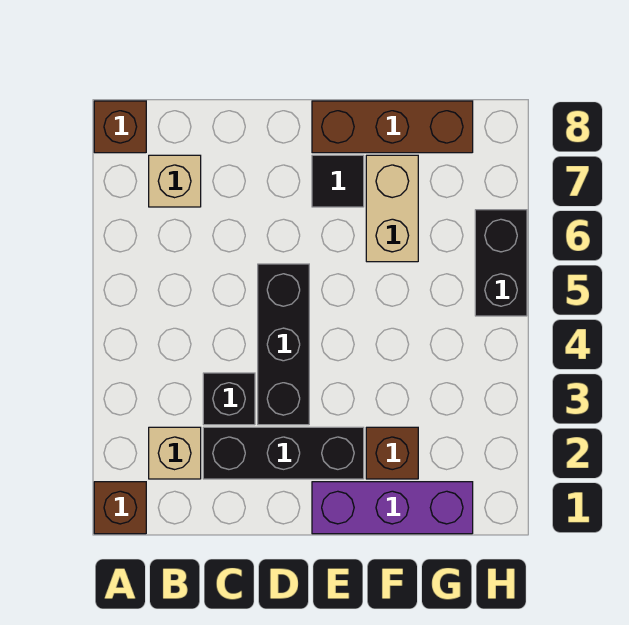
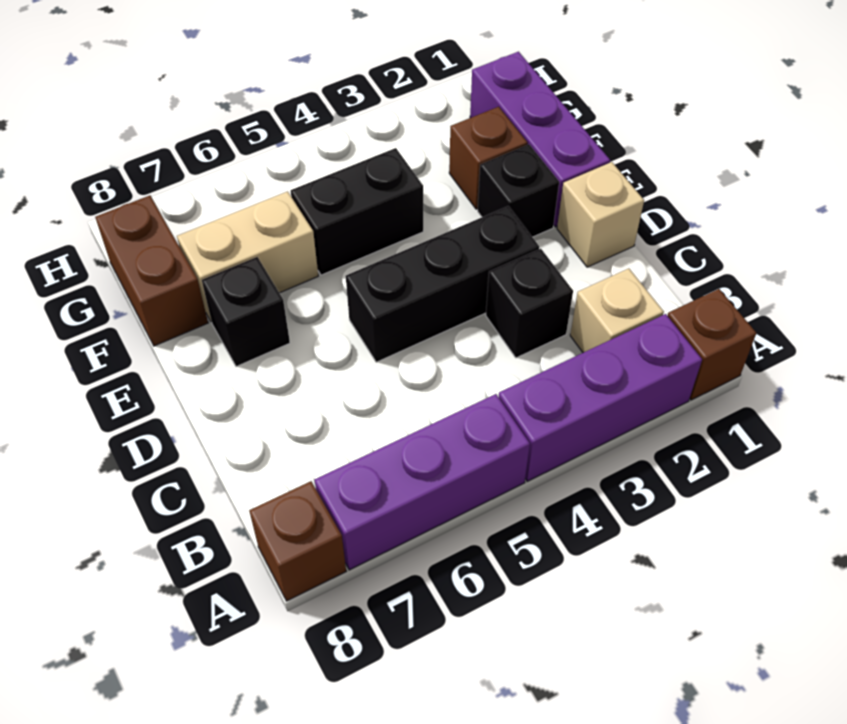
none -> purple 1x3 brick [499,314,702,481]
none -> purple 1x3 brick [315,394,530,570]
tan 1x1 brick [149,155,201,207] -> tan 1x1 brick moved to [557,162,644,267]
black 1x3 brick [203,427,364,479] -> black 1x1 brick [478,144,559,237]
black 1x1 tile [312,155,364,207] -> black 1x1 brick [202,257,290,367]
brown 1x3 brick [312,101,473,153] -> brown 1x2 brick [95,196,208,346]
black 1x2 brick [475,210,527,316] -> black 1x2 brick moved to [291,148,423,275]

